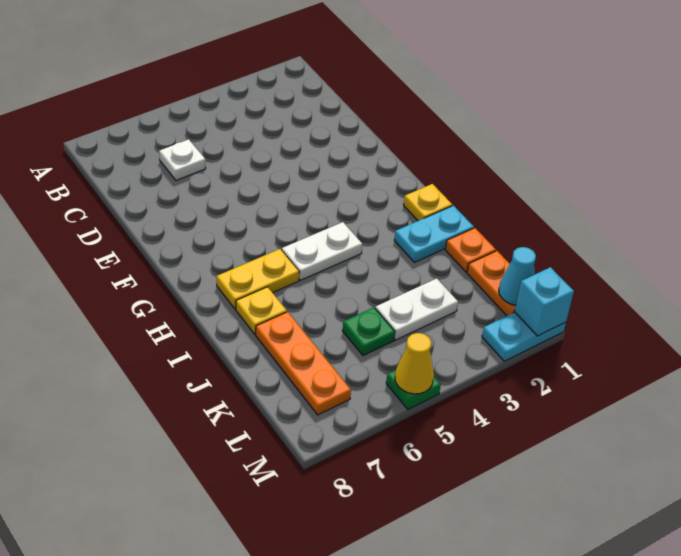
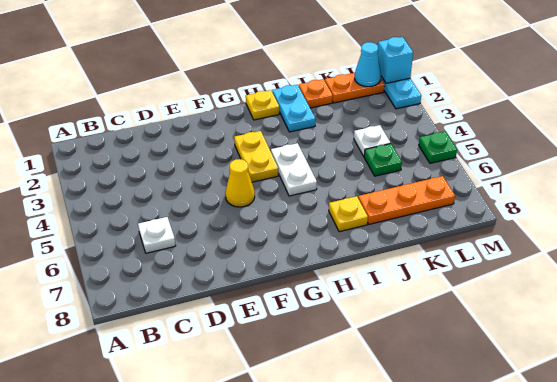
yellow 1x2 plate [217,249,299,309] -> yellow 1x2 plate moved to [234,131,278,182]
white 1x2 plate [375,278,458,340] -> white 1x1 plate [354,125,391,156]
yellow 1x1 cone [395,333,434,394] -> yellow 1x1 cone moved to [225,159,255,207]

